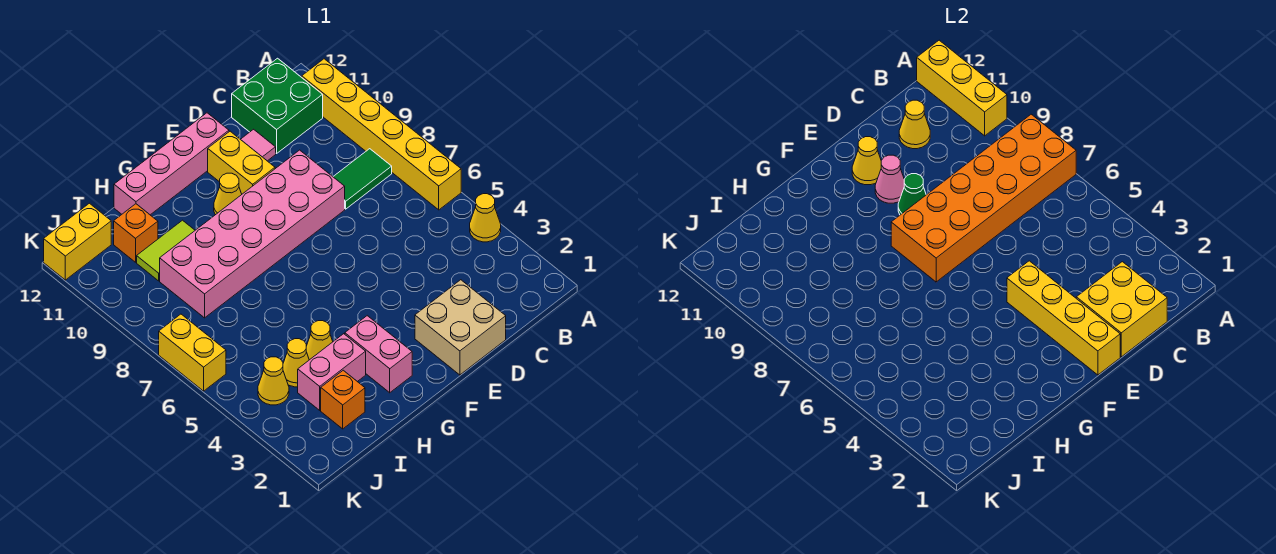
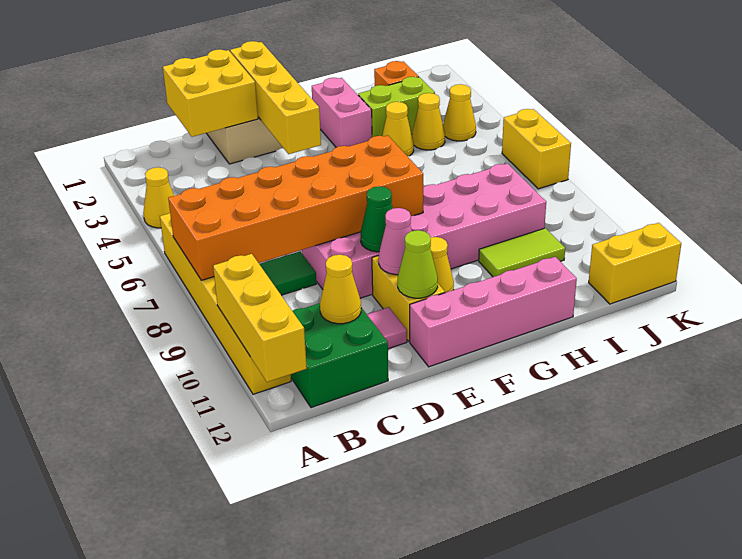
yellow 1x1 cone [852,137,881,185] -> lime 1x1 cone [398,230,438,298]
pink 1x2 brick [298,334,366,410] -> lime 1x2 brick [358,77,435,137]
orange 1x1 brick [114,204,158,262] -> none

